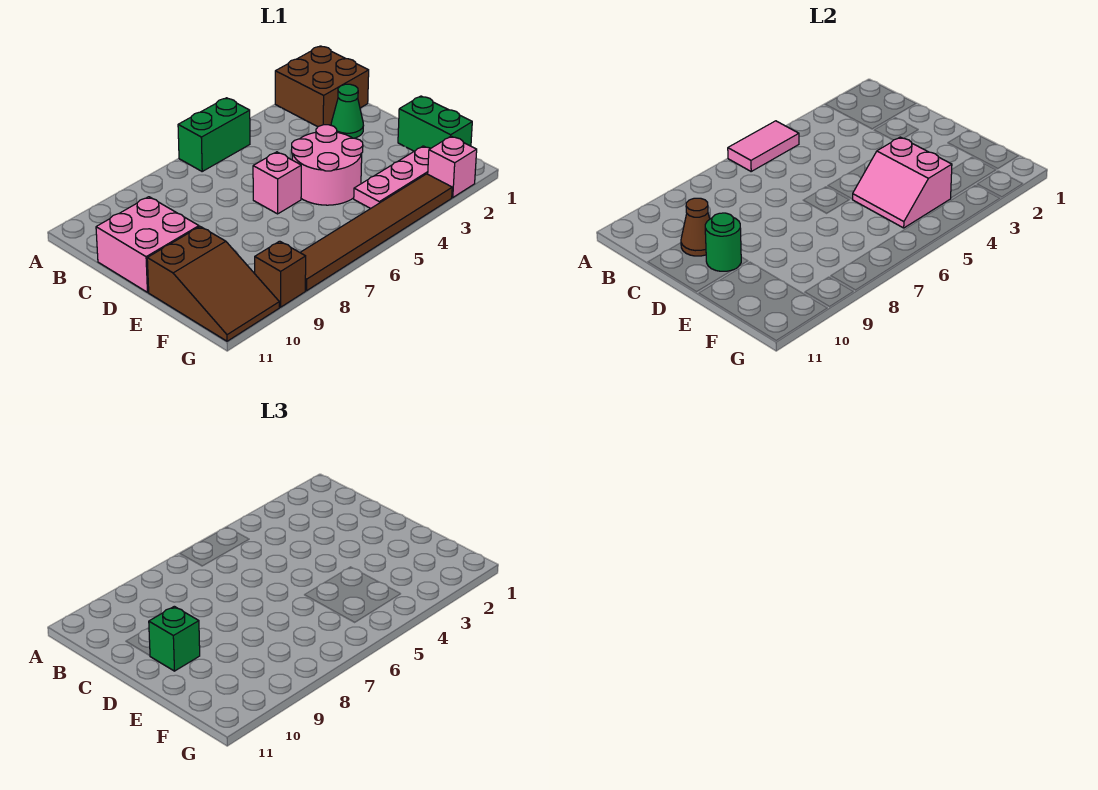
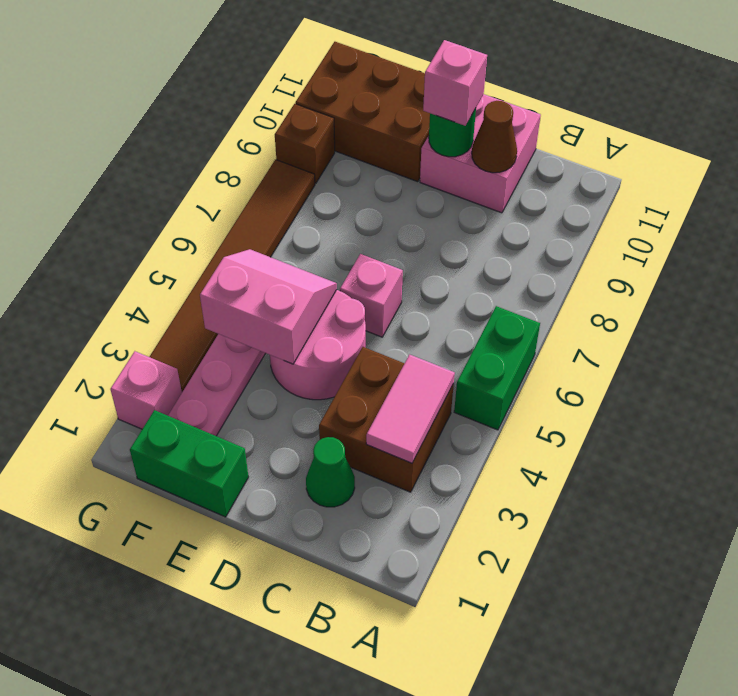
brown 2x2 brick [275,46,369,127] -> brown 2x2 brick moved to [319,347,454,492]
pink 1x2 tile [728,121,799,171] -> pink 1x2 tile moved to [366,355,455,463]
green 1x1 brick [149,606,200,671] -> pink 1x1 brick [423,40,487,126]
brown 2x3 slope [147,227,279,341] -> brown 2x3 brick [295,42,430,182]

